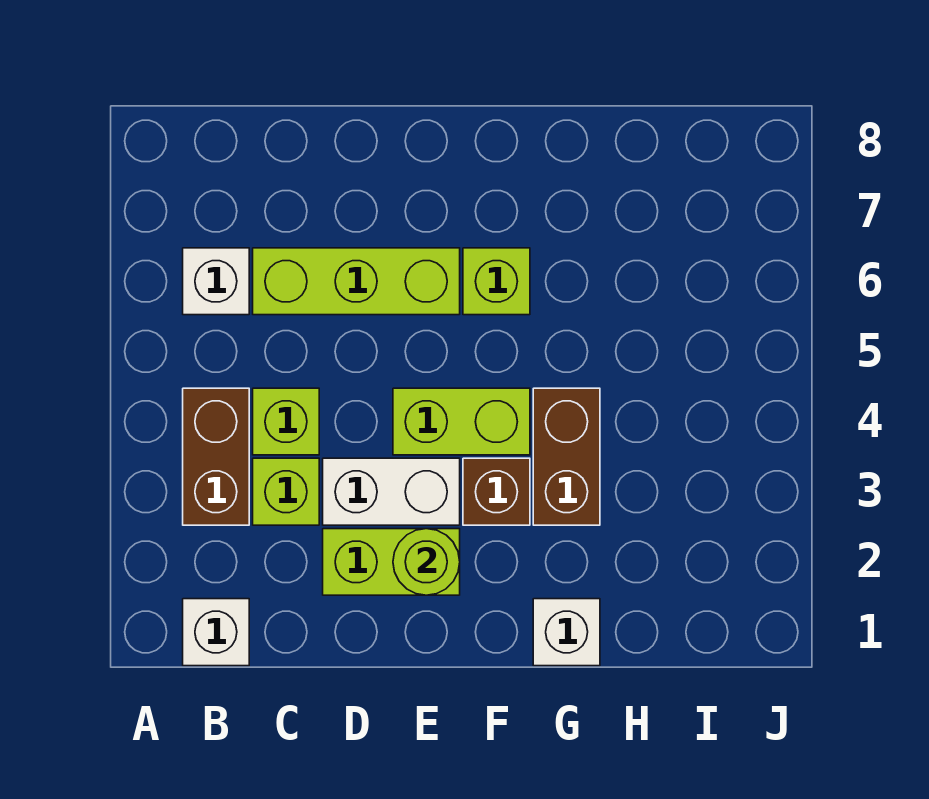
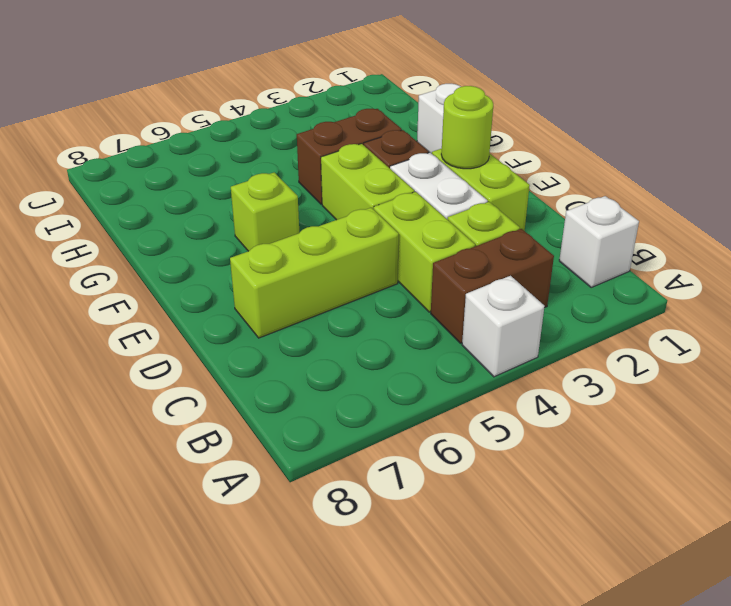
white 1x1 brick [183,248,249,315] -> white 1x1 brick moved to [462,276,545,377]
lime 1x1 brick [253,388,319,455] -> lime 1x2 brick [374,192,475,312]
lime 1x3 brick [253,248,460,315] -> lime 1x3 brick turned to [230,208,399,338]

